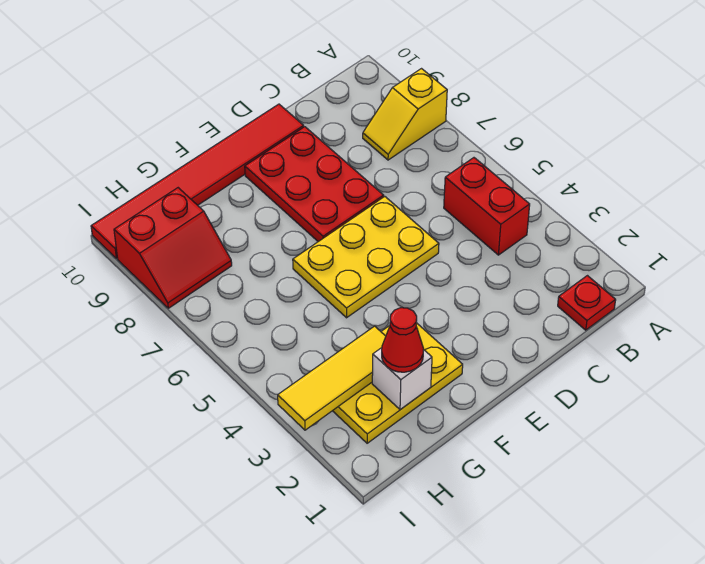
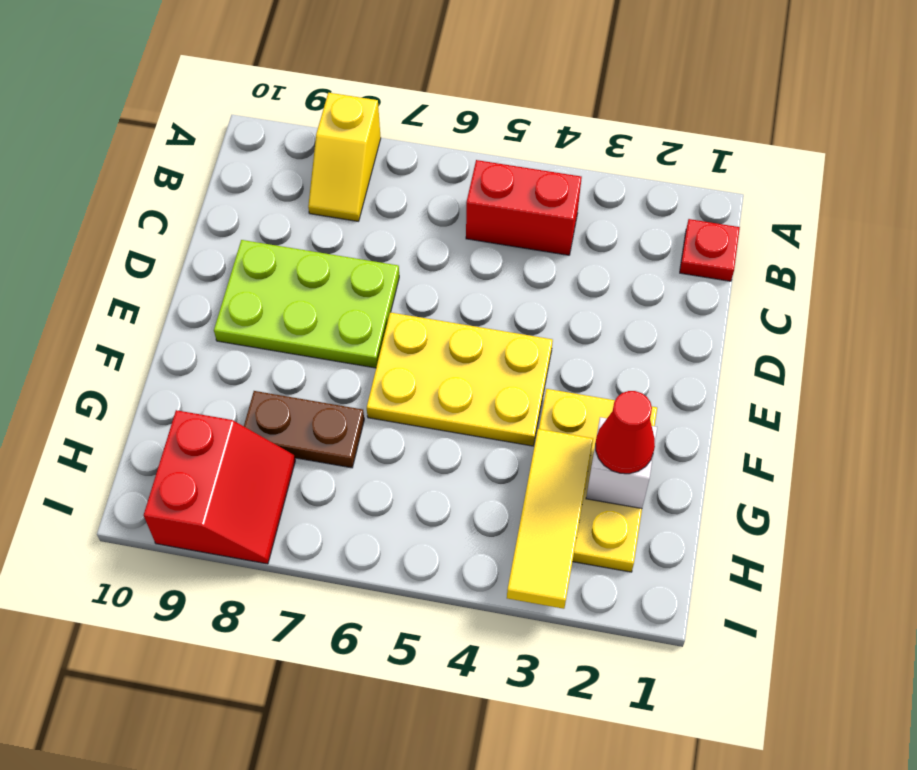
yellow 2x3 plate [293,197,439,318] -> yellow 2x3 plate turned to [367,312,553,446]
red 2x3 plate [245,127,384,242] -> lime 2x3 plate [214,240,399,368]
red 1x6 tile [91,104,304,259] -> none
none -> brown 1x2 plate [244,391,364,468]

